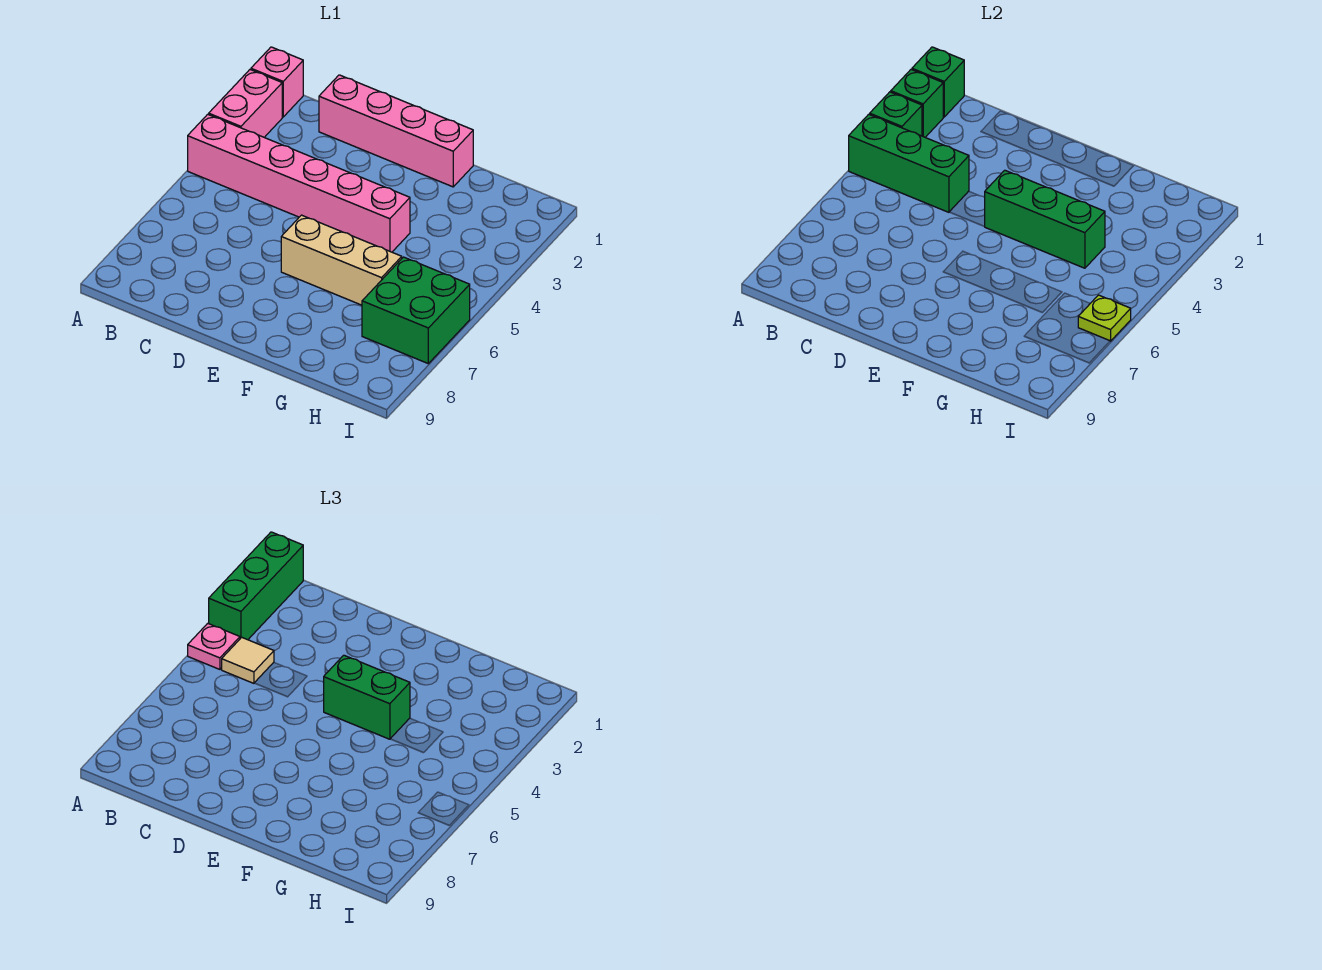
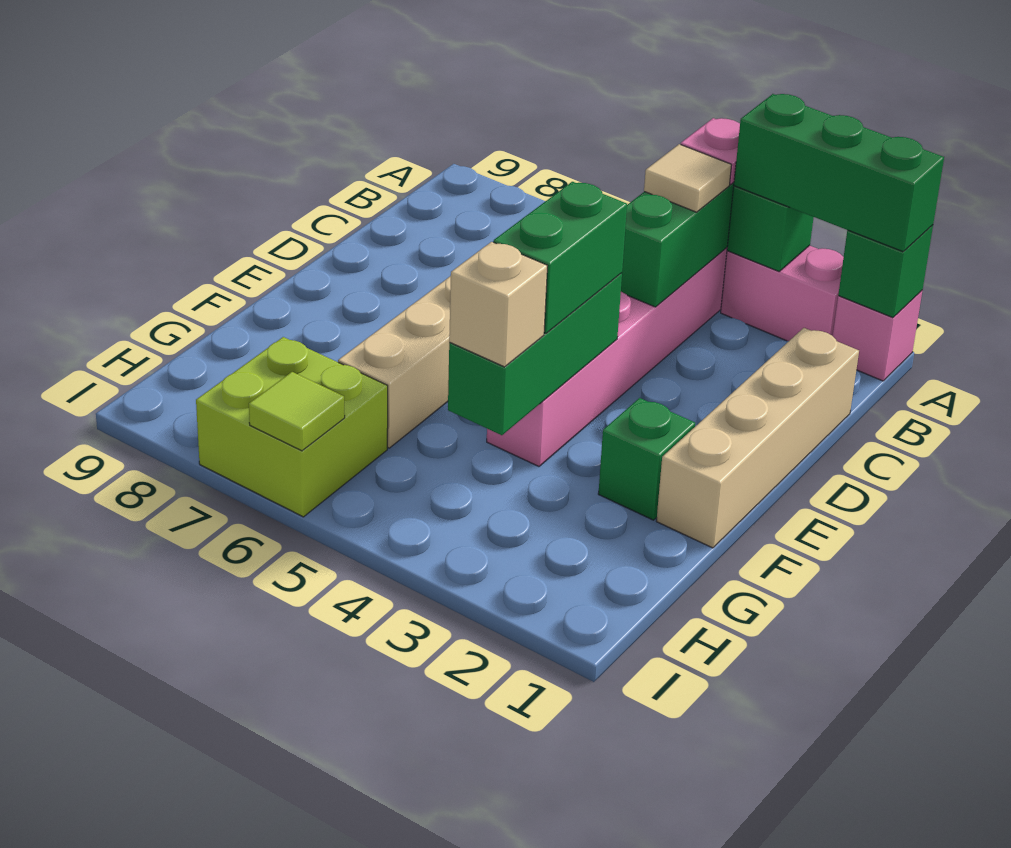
green 1x1 brick [891,70,943,137] -> green 1x1 brick moved to [598,398,695,520]
pink 1x4 brick [319,75,473,187] -> tan 1x4 brick [656,328,859,548]
none -> tan 1x1 brick [449,242,547,367]
green 2x2 brick [362,257,470,363] -> lime 2x2 brick [196,337,388,517]
lime 1x1 plate [1078,295,1131,341] -> lime 1x1 tile [249,372,345,451]

